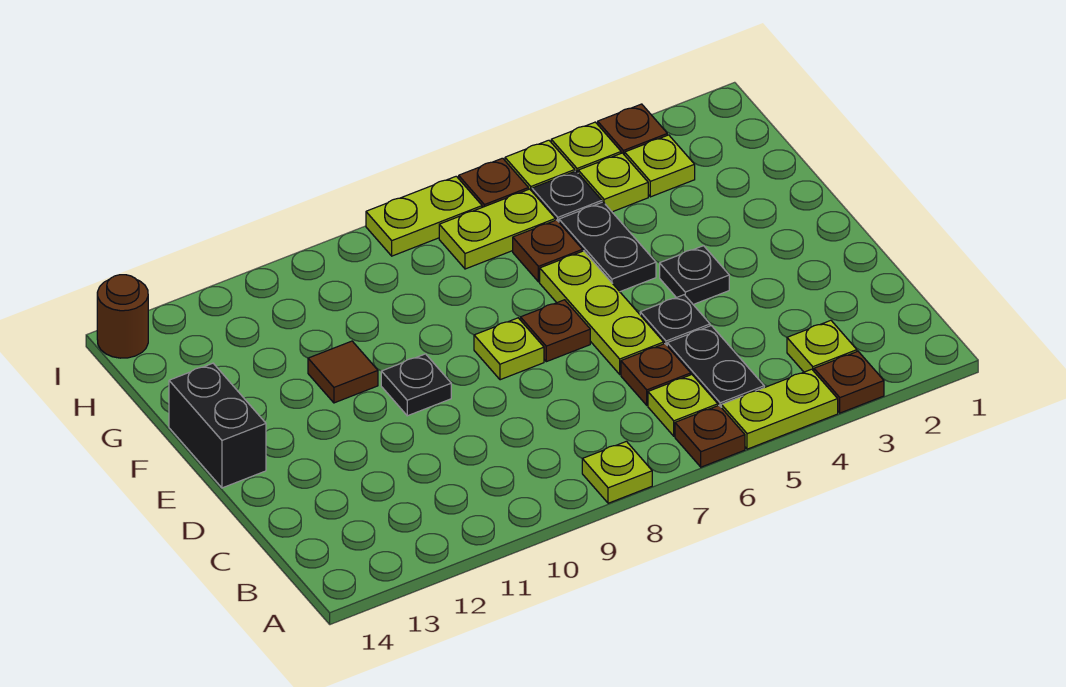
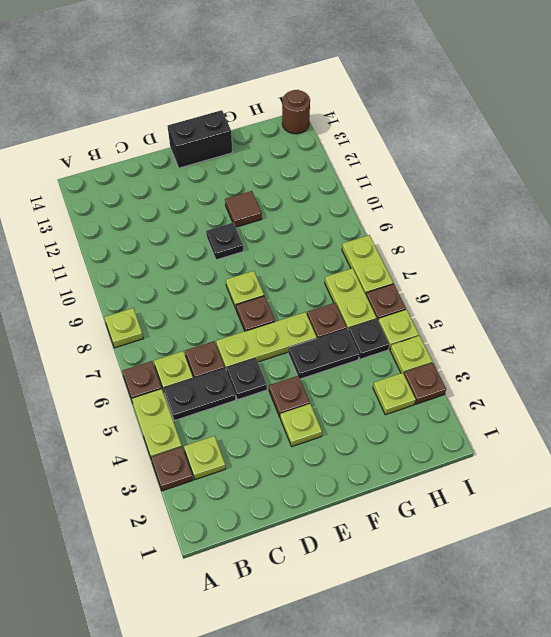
black 1x1 plate [660,246,729,305] -> brown 1x1 plate [269,376,310,417]
lime 1x1 plate [578,153,648,212] -> lime 1x1 plate moved to [280,404,322,447]

